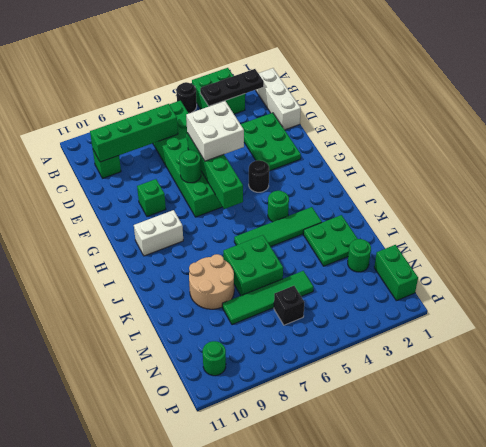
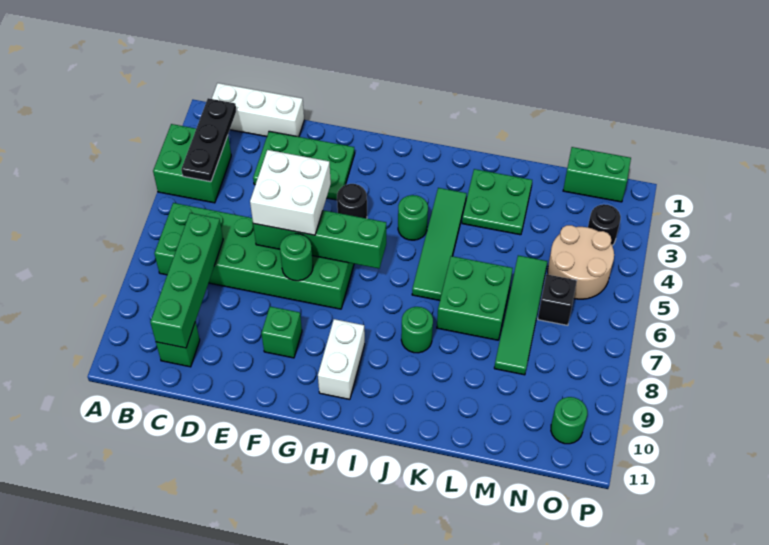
black 1x1 round brick [176,82,197,113] -> black 1x1 round brick moved to [588,204,621,246]
tan 2x2 round brick [189,254,234,309] -> tan 2x2 round brick moved to [548,225,614,299]
green 1x1 round brick [348,239,371,272] -> green 1x1 round brick moved to [401,307,433,353]

